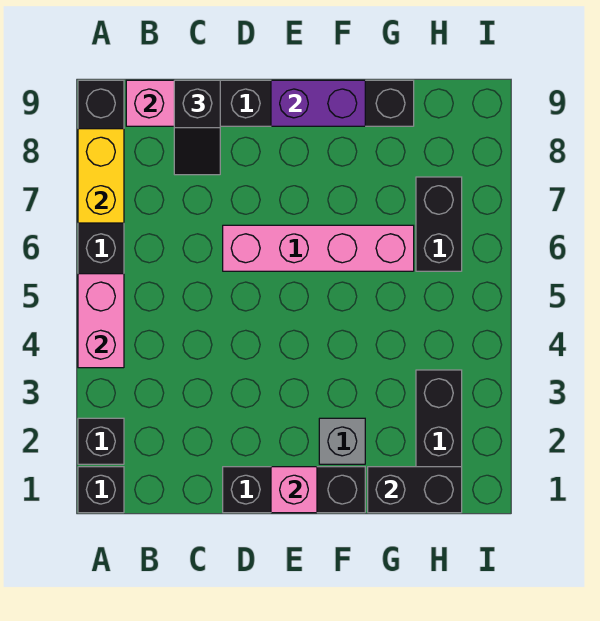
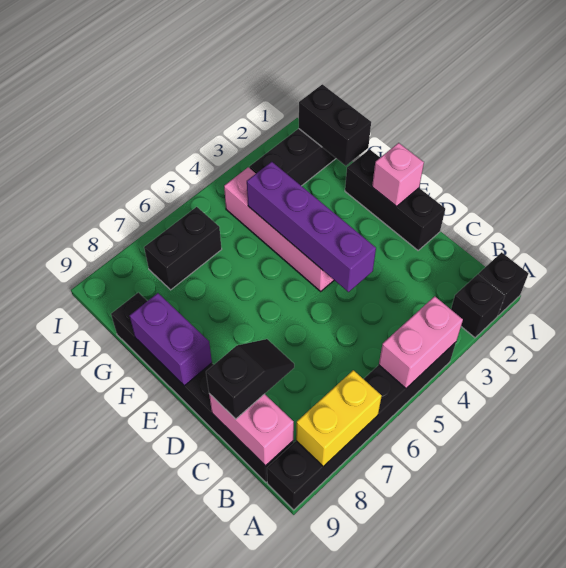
none -> purple 1x4 brick [247,162,376,292]
pink 1x4 brick [223,225,414,271] -> pink 1x4 brick moved to [224,167,334,291]
grey 1x1 brick [319,418,365,464] -> none

